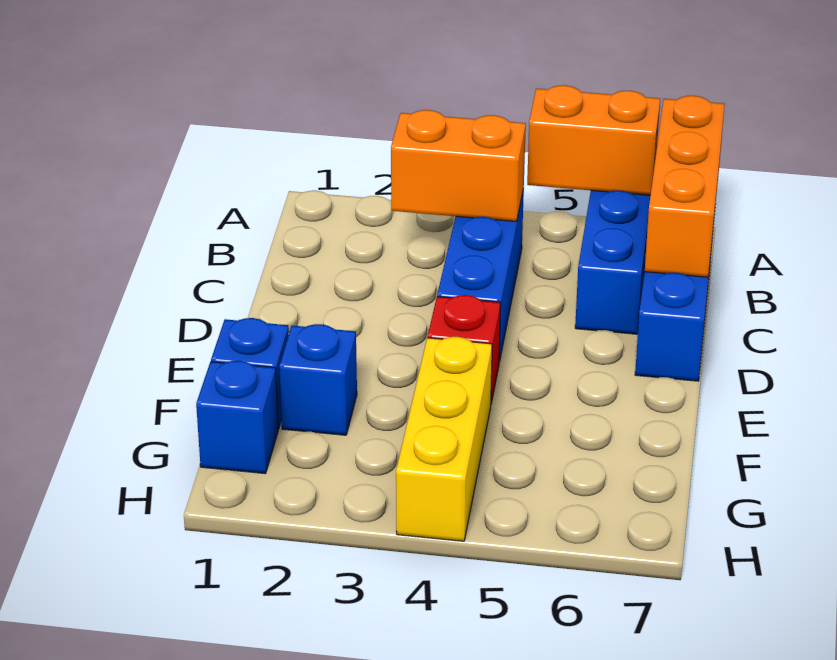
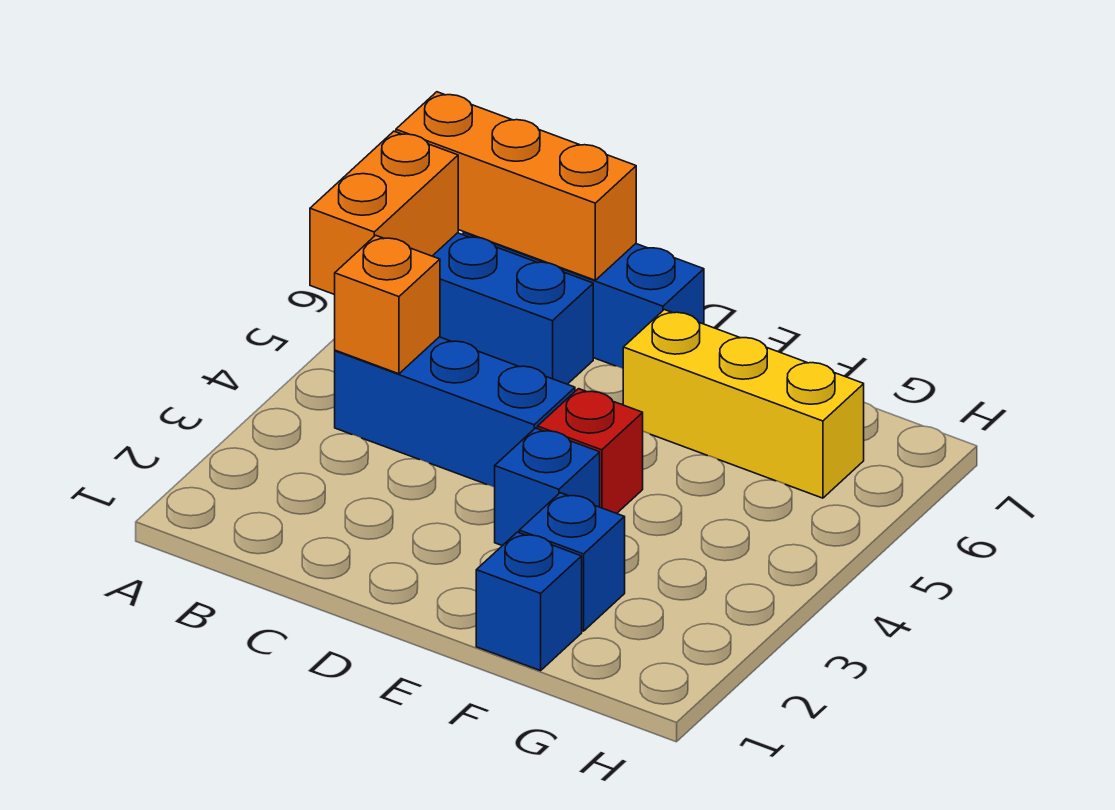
orange 1x2 brick [391,110,526,222] -> orange 1x1 brick [335,235,440,374]
yellow 1x3 brick [396,337,492,541] -> yellow 1x3 brick moved to [623,310,864,498]
blue 1x1 brick [196,361,278,474] -> blue 1x1 brick moved to [495,428,600,546]

